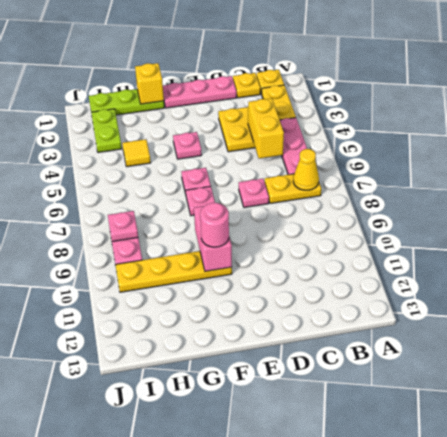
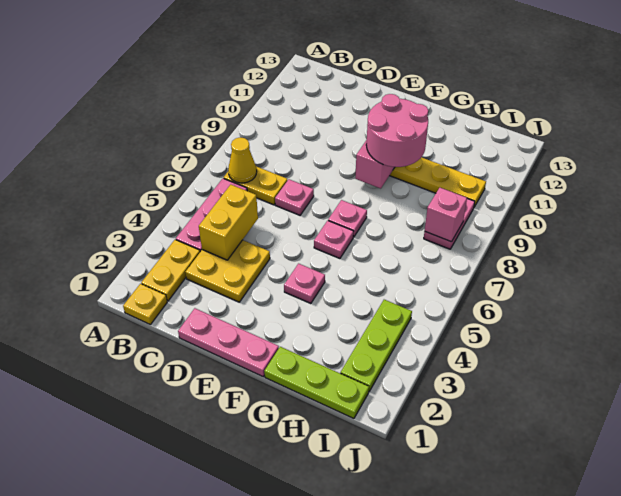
yellow 1x1 plate [233,73,260,98] -> none
pink 1x1 round brick [200,203,229,247] -> pink 2x2 round brick [366,94,428,167]
yellow 1x1 brick [135,63,164,104] -> none
yellow 1x1 tile [122,139,151,167] -> none
lime 1x2 plate [91,109,122,152] -> lime 1x3 plate [340,300,412,391]
pink 1x1 plate [108,211,138,242] -> pink 1x1 brick [425,188,467,242]

